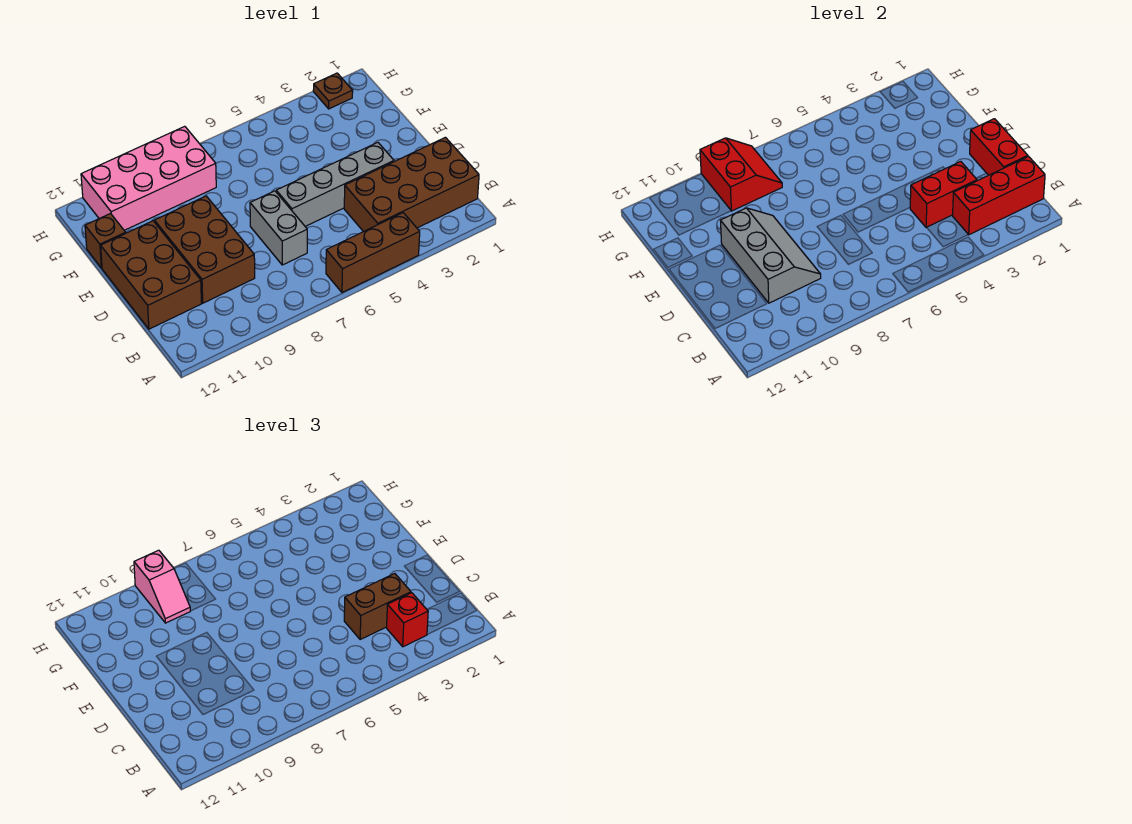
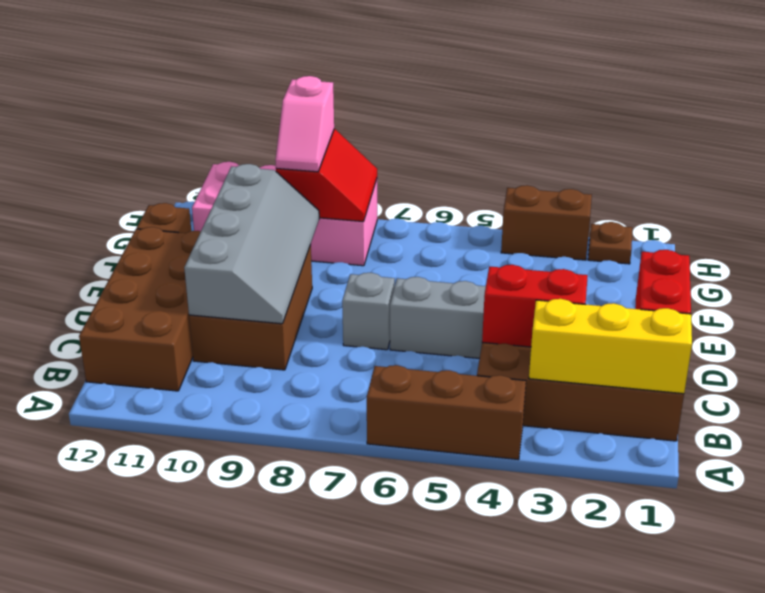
red 1x3 brick [953,157,1045,235] -> yellow 1x3 brick [529,299,692,394]
red 1x1 brick [387,593,428,647] -> none
brown 1x2 brick [344,574,411,640] -> brown 1x2 brick moved to [501,185,592,260]
grey 1x2 brick [250,191,307,265] -> grey 1x1 brick [342,273,395,350]
grey 2x3 slope [720,208,821,303] -> grey 2x4 slope [184,164,319,324]
brown 2x3 brick [101,221,202,329] -> brown 2x4 brick [79,227,201,391]

